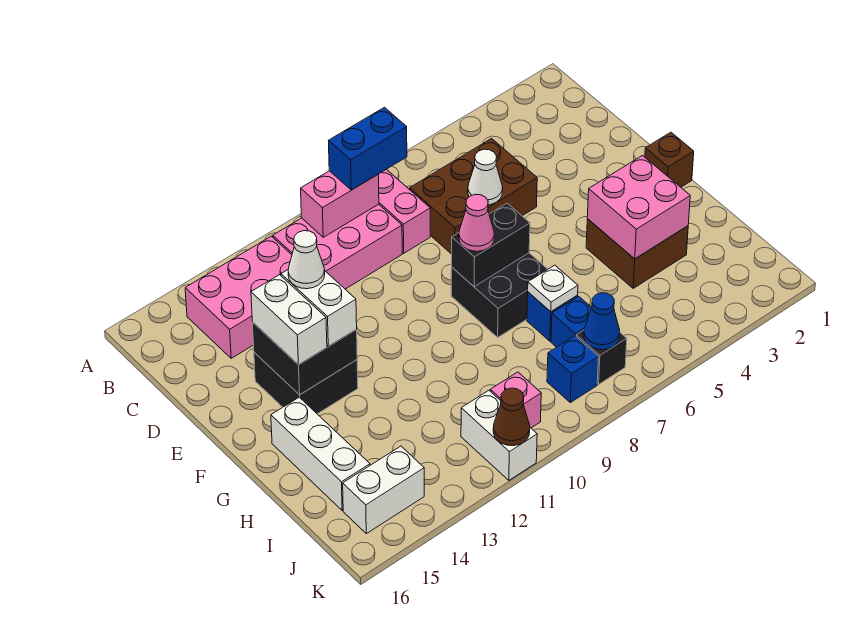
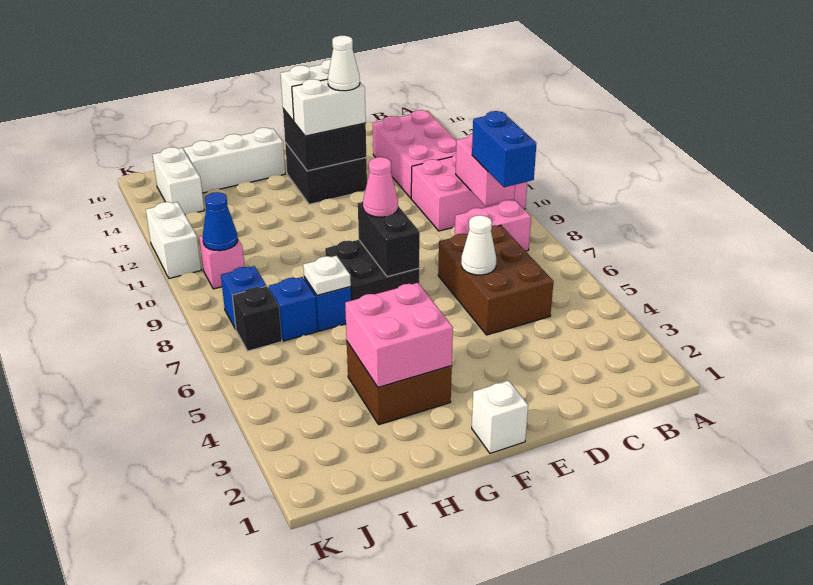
pink 2x3 brick [273,204,402,289] -> pink 2x3 brick turned to [411,154,527,231]
brown 1x1 brick [645,132,694,187] -> white 1x1 brick [472,381,528,453]
blue 1x1 cone [584,293,620,350] -> blue 1x1 cone moved to [203,192,238,251]
white 1x2 brick [461,390,537,480] -> white 1x2 brick turned to [146,202,201,278]
brown 1x1 cone [493,388,530,446] -> none

